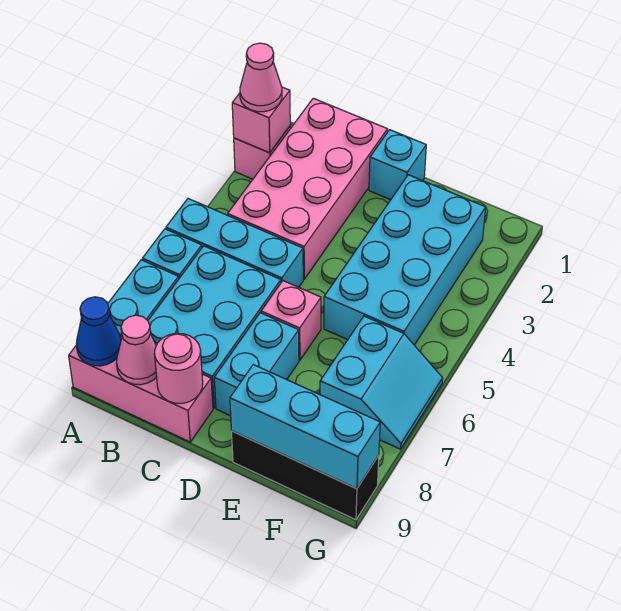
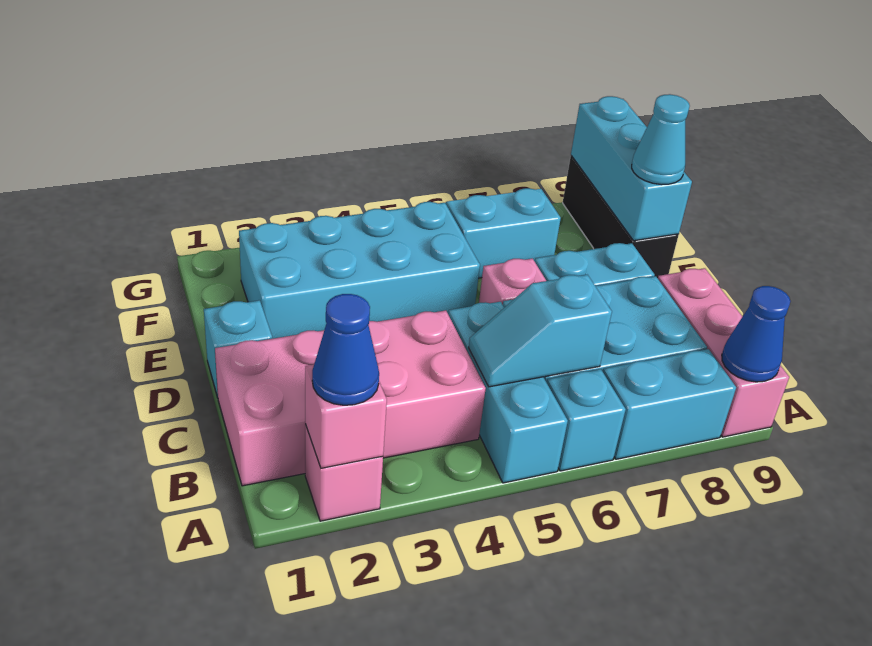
pink 1x1 cone [240,43,282,112] -> blue 1x1 cone [312,294,379,405]
none -> cyan 1x2 slope [469,275,612,387]
pink 1x1 cone [116,315,157,385] -> none
pink 1x1 round brick [154,333,203,403] -> none
none -> cyan 1x1 cone [632,94,690,185]

